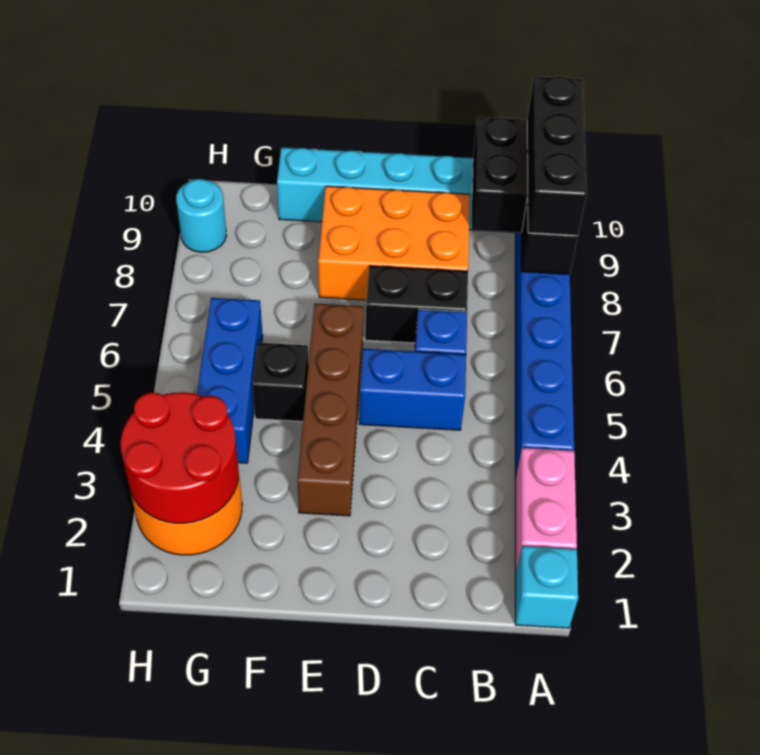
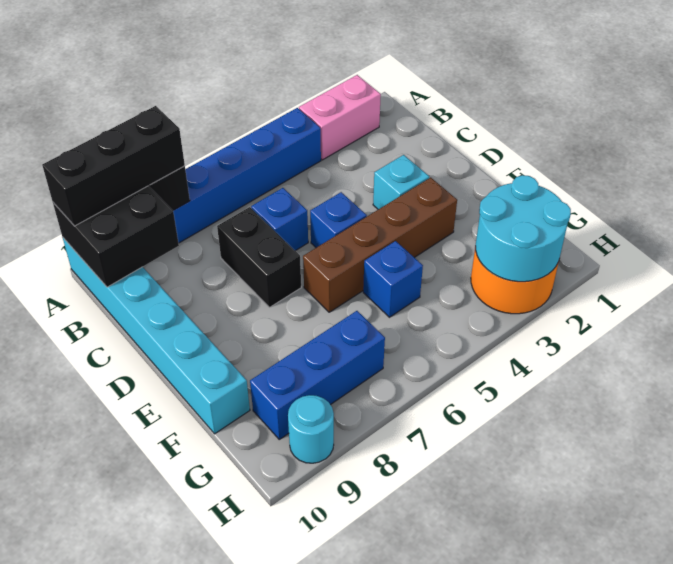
cyan 1x1 brick [515,546,578,628] -> cyan 1x1 brick moved to [373,155,429,209]
blue 1x2 brick [359,349,466,430] -> blue 1x1 brick [310,192,367,248]
orange 2x3 brick [318,186,470,300] -> none
black 1x1 brick [253,343,308,421] -> blue 1x1 brick [363,241,423,317]
red 2x2 round brick [120,392,239,523] -> cyan 2x2 round brick [475,175,571,282]
blue 1x3 brick [197,298,263,463] -> blue 1x3 brick moved to [250,311,385,439]

